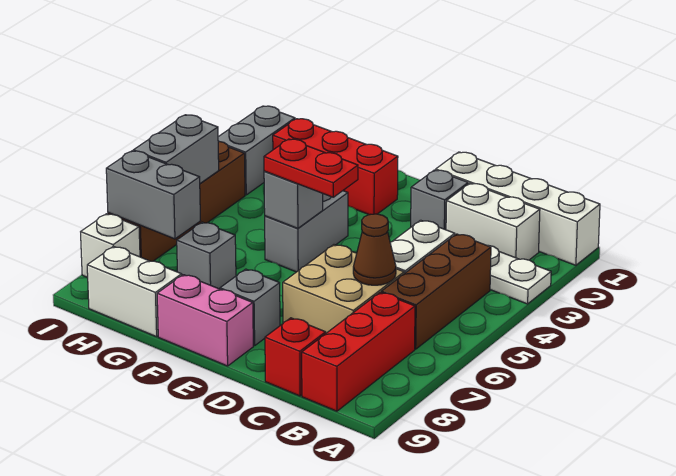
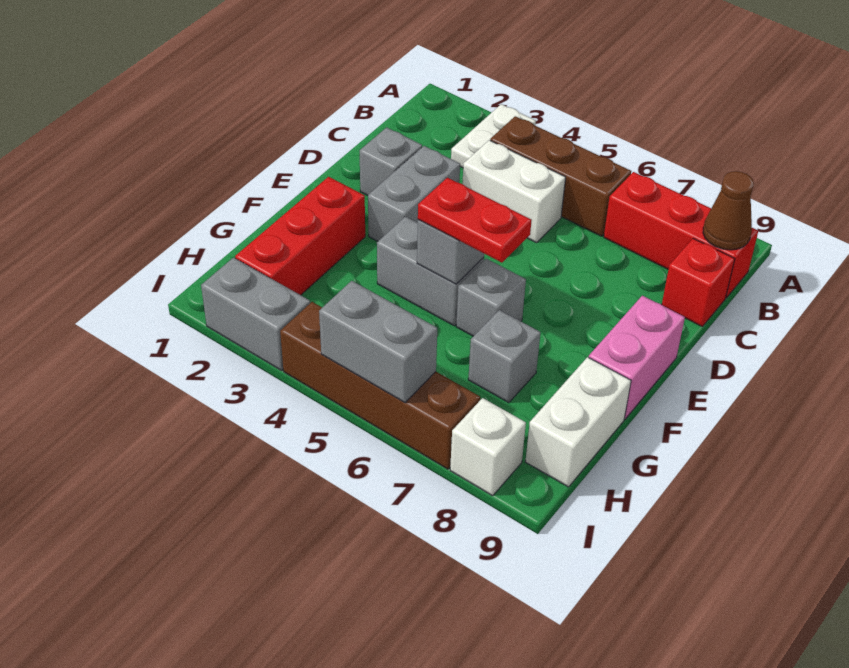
white 1x4 brick [436,152,600,265] -> none
white 1x2 brick [446,183,540,260] -> none
tan 2x2 brick [283,245,404,333] -> none
brown 1x1 cone [353,214,396,285] -> brown 1x1 cone moved to [703,171,754,250]
red 1x2 plate [264,139,358,197] -> red 1x2 plate turned to [418,178,532,263]
grey 1x1 brick [220,269,280,346] -> grey 1x1 brick moved to [456,259,526,336]
grey 1x2 brick [106,151,200,239] -> grey 1x2 brick moved to [368,146,460,241]

